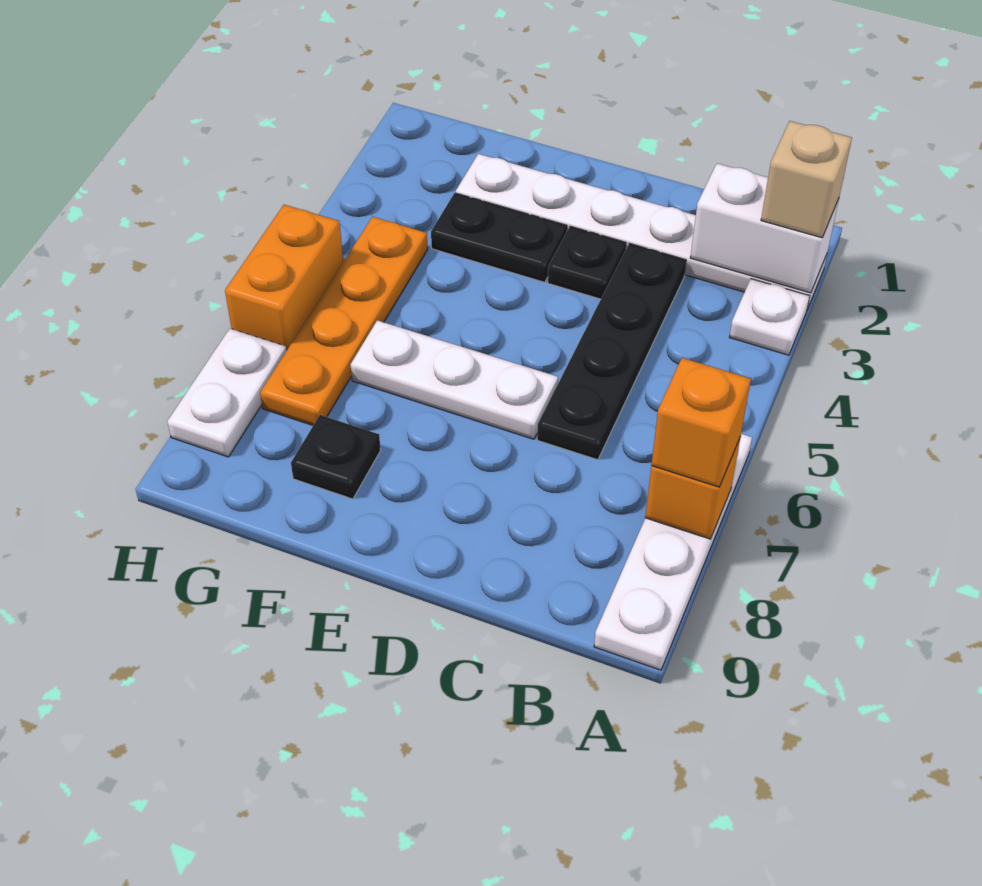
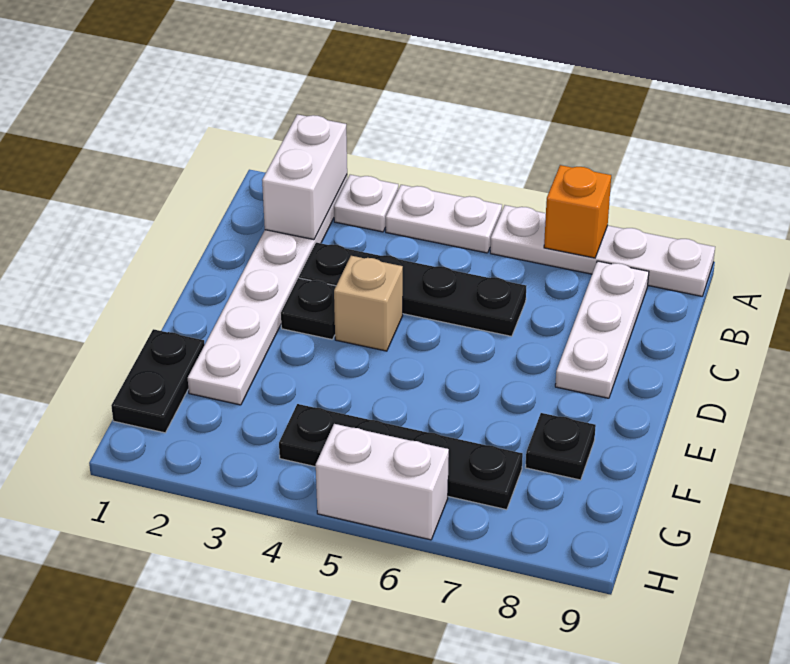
tan 1x1 brick [761,121,852,238] -> tan 1x1 brick moved to [334,256,403,351]
orange 1x1 brick [651,358,751,487] -> none
white 1x3 plate [351,320,558,439] -> white 1x3 plate moved to [555,261,649,398]
black 1x2 plate [431,193,567,282] -> black 1x2 plate moved to [111,329,205,433]
orange 1x4 plate [260,217,428,425] -> black 1x4 plate [279,404,523,510]
orange 1x2 brick [225,205,343,350] -> white 1x2 brick [316,424,449,540]
white 1x2 plate [167,329,287,457] -> white 1x2 plate moved to [386,185,502,253]

